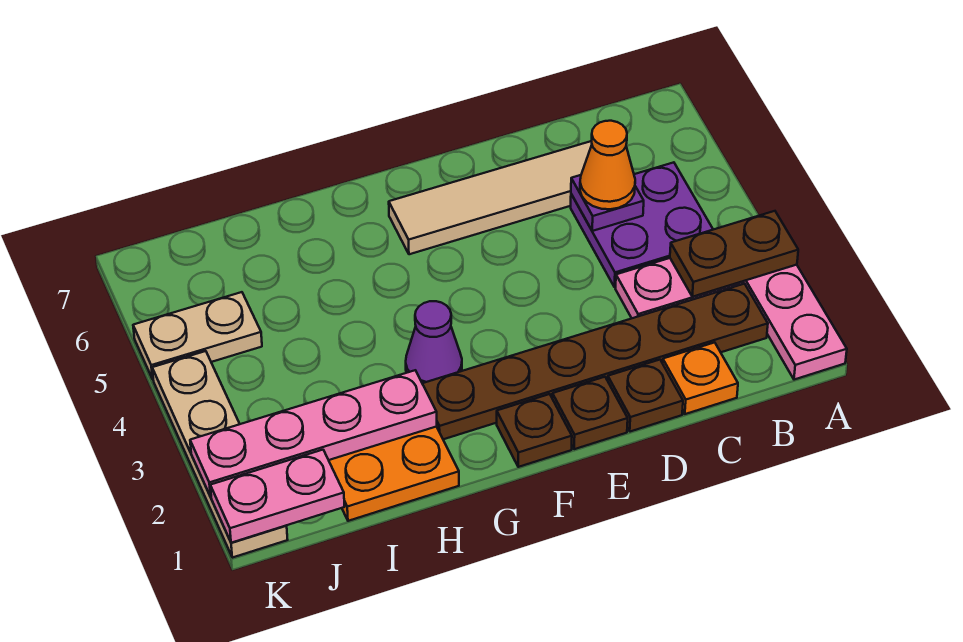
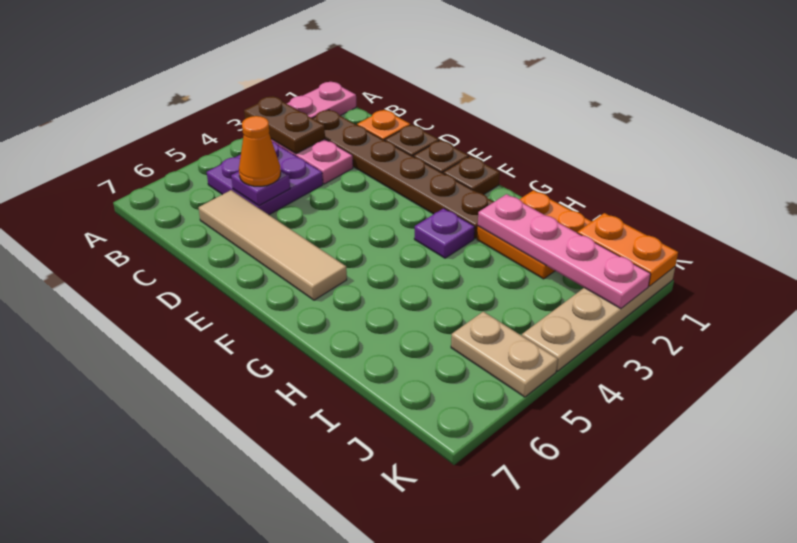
purple 1x1 cone [406,301,462,383] -> purple 1x1 plate [414,208,475,258]
pink 1x2 plate [210,450,345,543] -> orange 1x2 plate [578,213,678,286]

